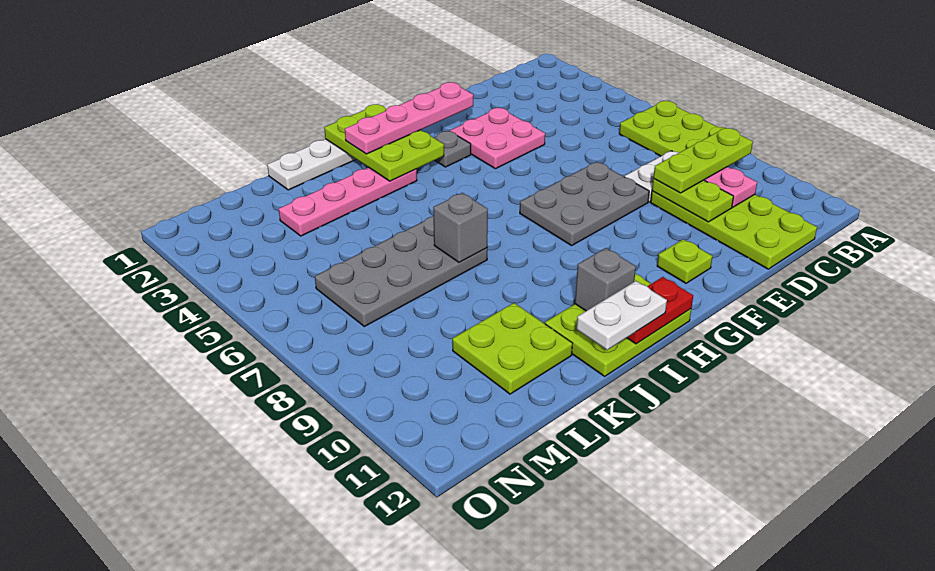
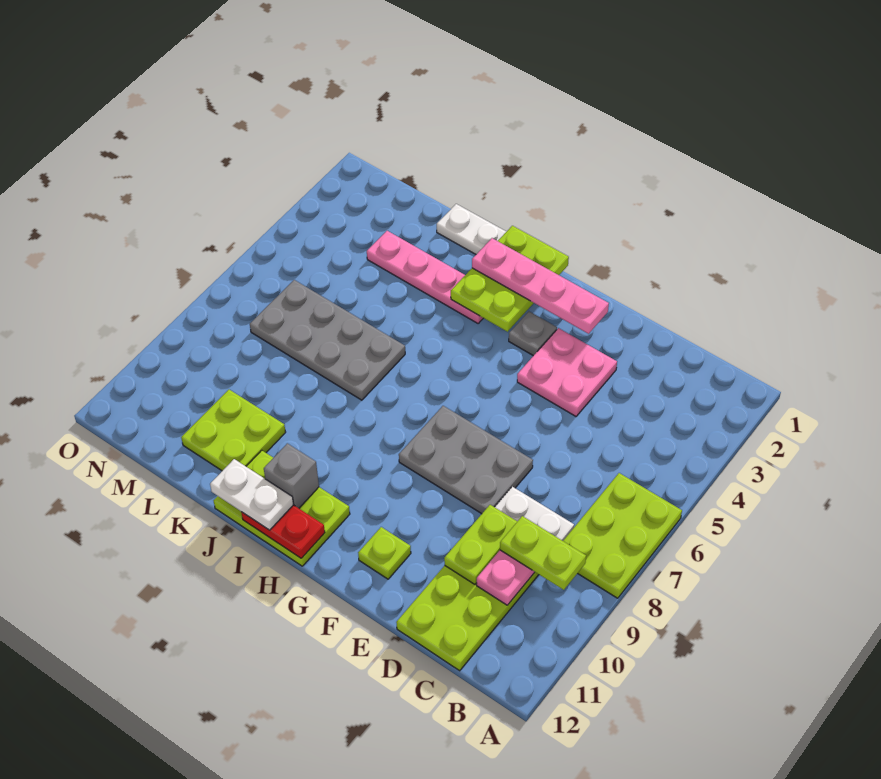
lime 1x3 plate [653,128,753,193] -> lime 1x2 plate [500,516,586,590]
grey 1x1 brick [433,193,488,263] -> none

